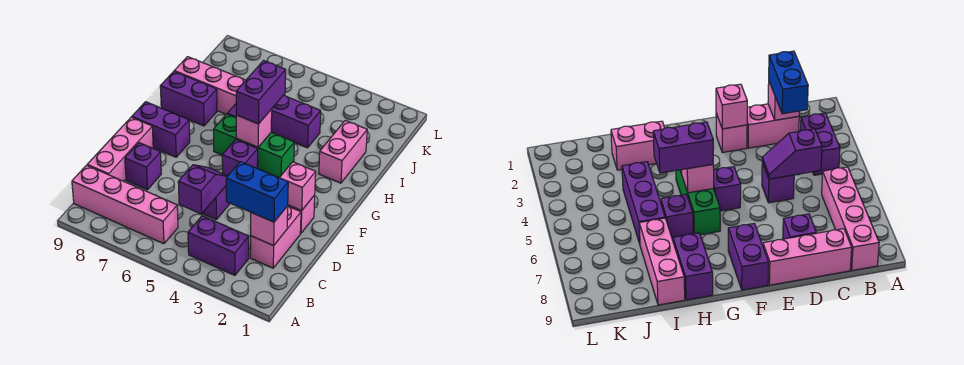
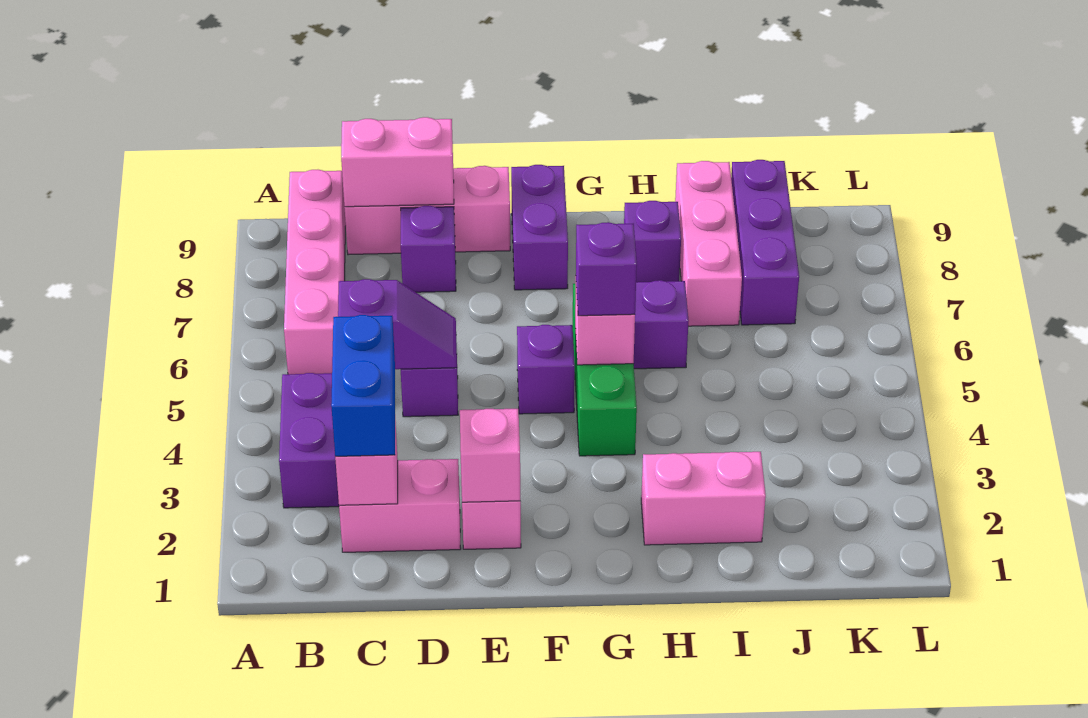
none -> pink 1x2 brick [341,117,454,207]
purple 1x2 brick [236,61,286,124] -> purple 1x1 brick [576,222,637,316]
purple 1x2 brick [160,72,217,126] -> purple 1x1 brick [624,201,681,282]
purple 1x3 brick [271,95,321,148] -> purple 1x3 brick moved to [731,160,799,325]

